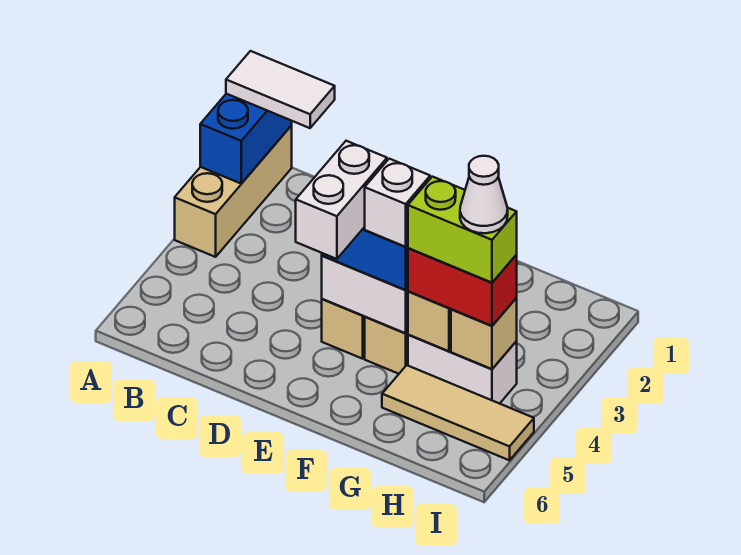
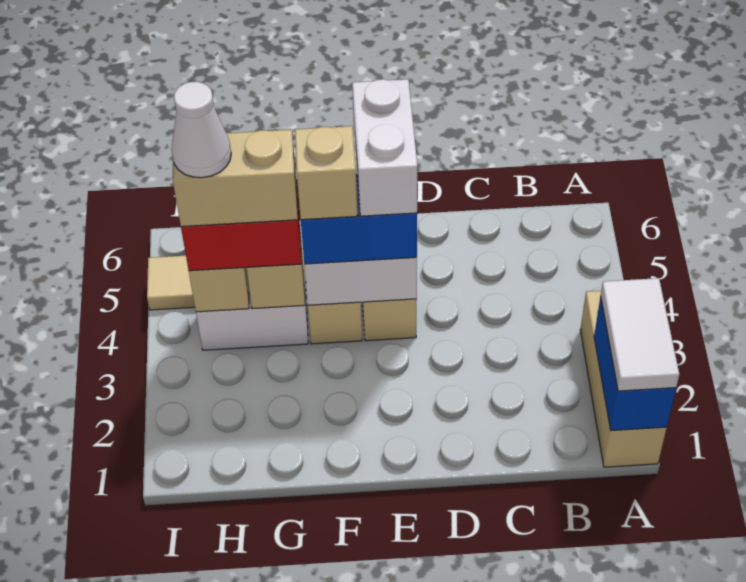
white 1x2 tile [226,51,335,128] -> white 1x2 tile turned to [601,278,679,391]
white 1x1 brick [365,159,430,247] -> tan 1x1 brick [295,126,357,220]
lime 1x2 brick [408,177,517,283] -> tan 1x2 brick [173,129,298,227]

